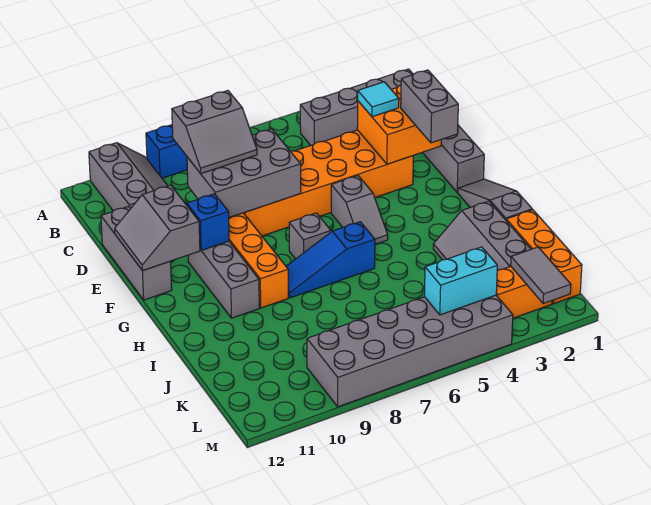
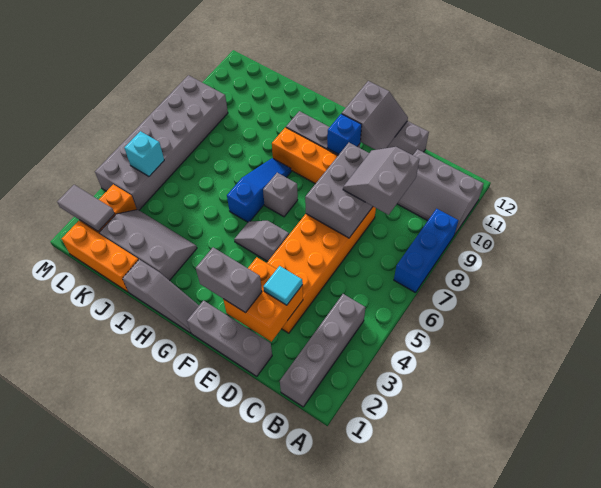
grey 2x2 slope [115,185,200,271] -> grey 2x2 slope turned to [342,81,408,150]
cyan 1x2 brick [424,247,497,315] -> cyan 1x1 brick [124,131,164,176]

